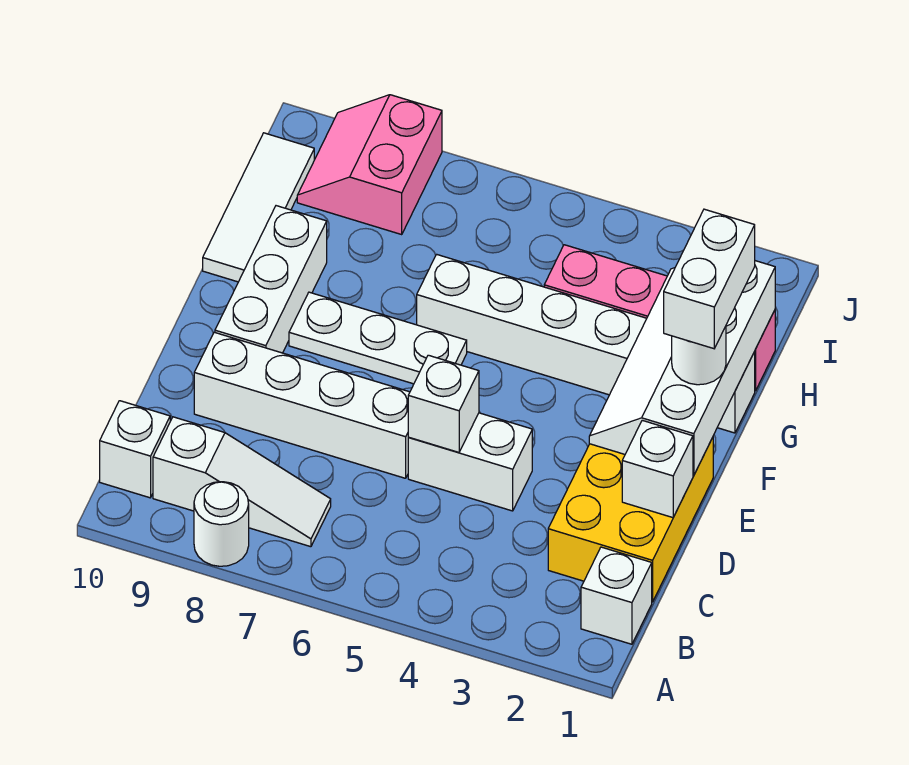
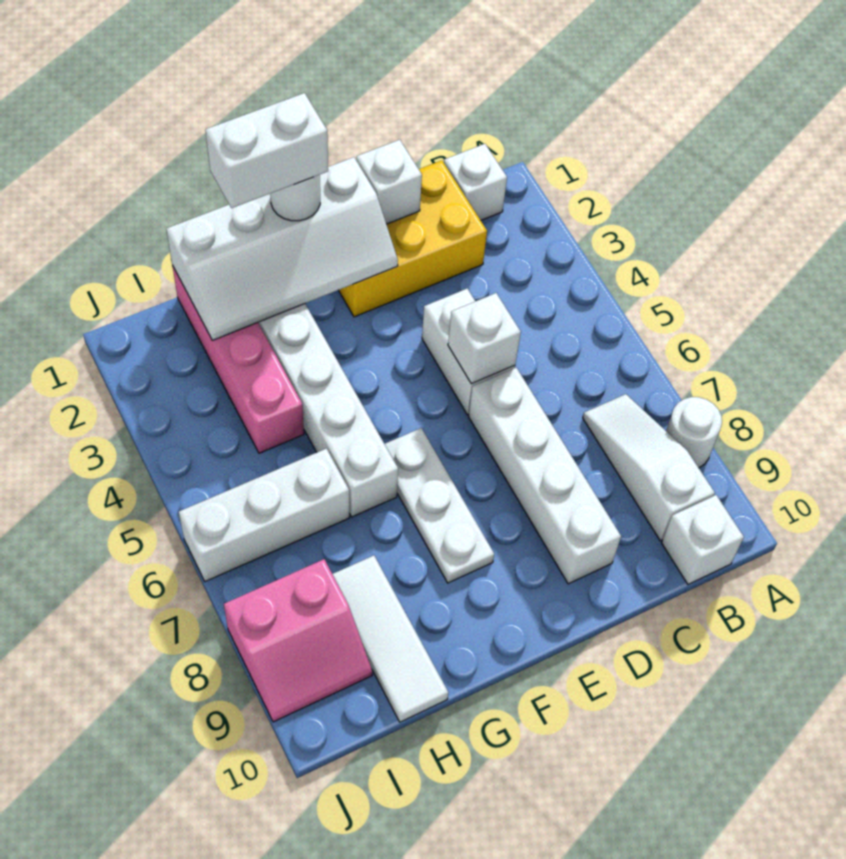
white 1x3 brick [215,206,327,353] -> white 1x3 brick moved to [179,449,349,582]
white 1x3 tile [203,133,314,282] -> white 1x3 tile turned to [333,556,448,722]

